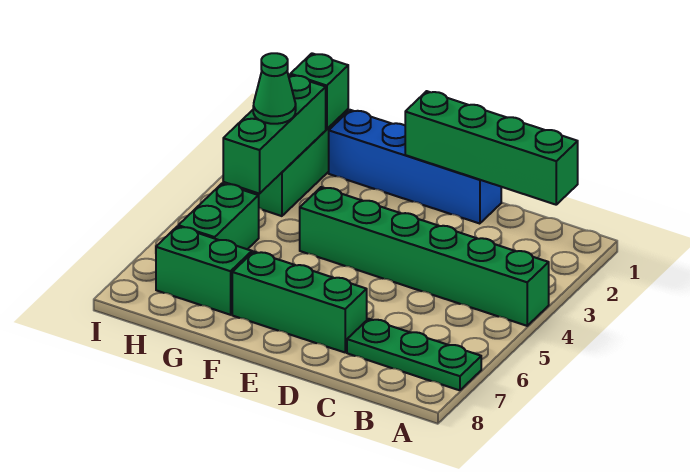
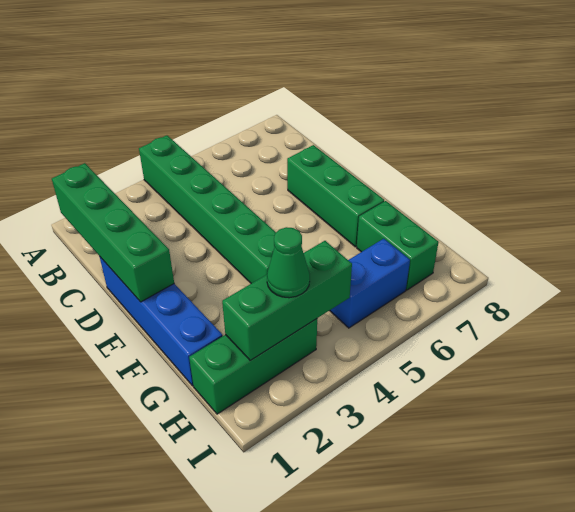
green 1x3 plate [347,319,481,390] -> none
green 1x1 brick [290,53,348,129] -> none
green 1x2 brick [178,183,259,249] -> blue 1x2 brick [330,239,410,328]

